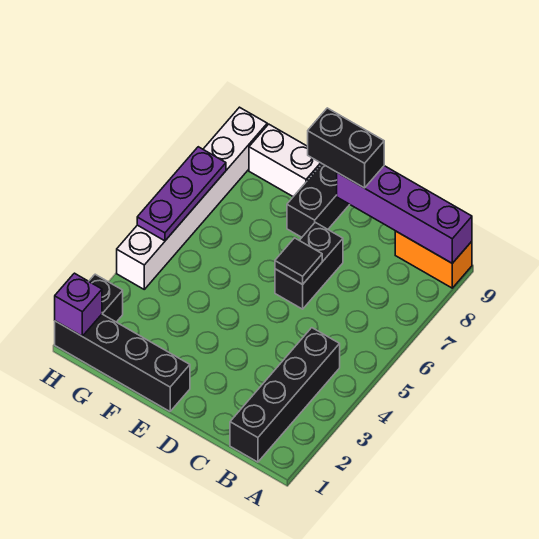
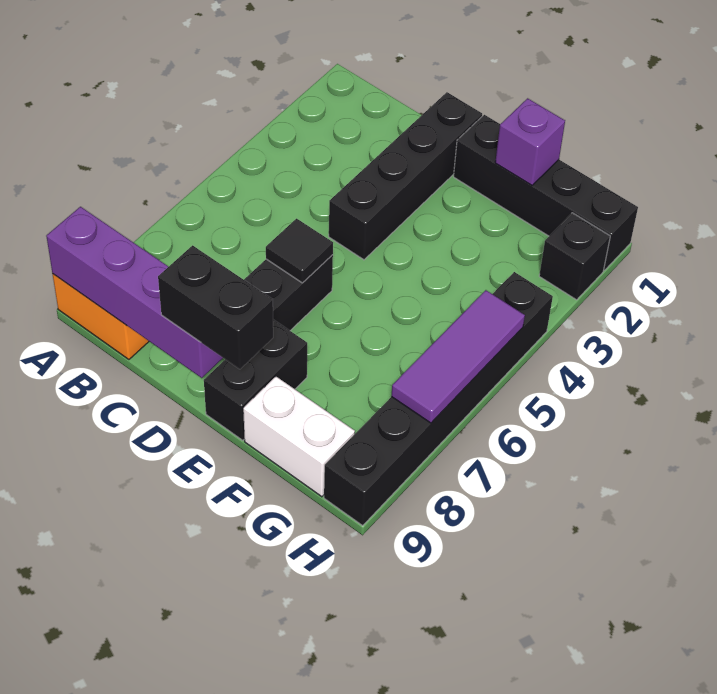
black 1x4 brick [230,328,340,462] -> black 1x4 brick moved to [329,92,482,260]
purple 1x1 brick [55,273,102,336] -> purple 1x1 brick moved to [495,98,565,185]
white 1x6 brick [117,107,267,289] -> black 1x6 brick [324,272,553,526]
purple 1x3 plate [137,147,226,241] -> purple 1x3 tile [391,290,525,423]

